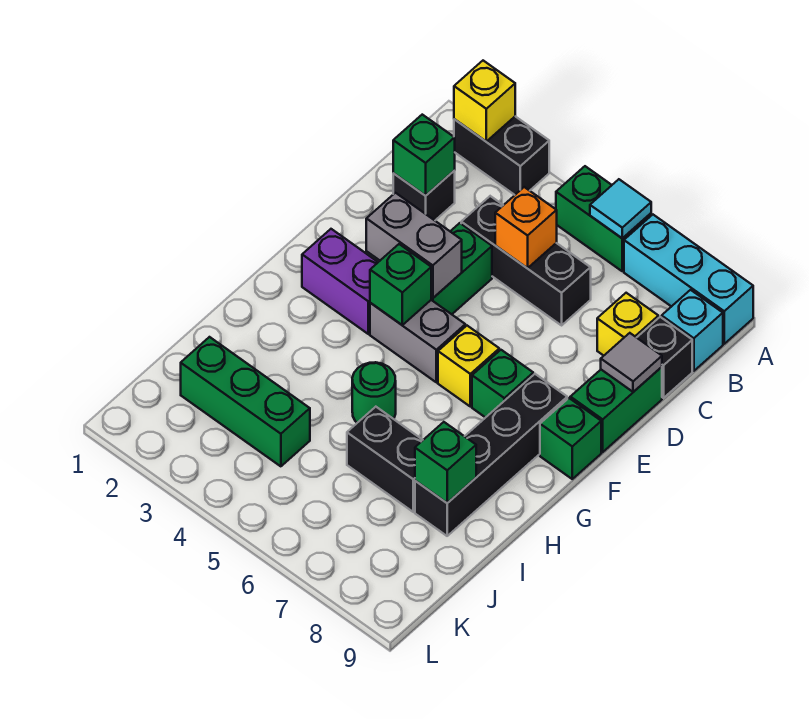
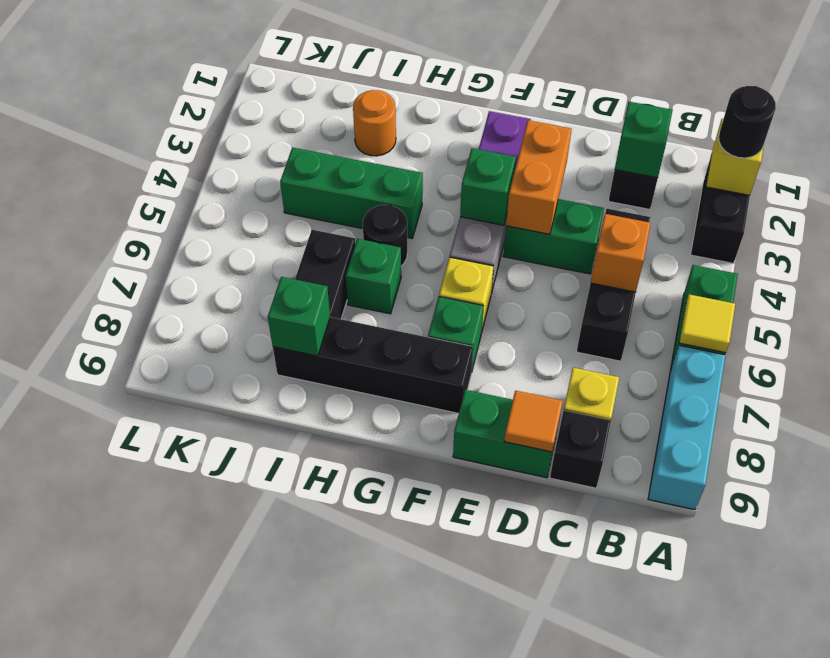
none -> black 1x1 round brick [719,86,776,158]
cyan 1x1 tile [590,179,651,238] -> yellow 1x1 tile [679,294,735,353]
cyan 1x1 brick [662,290,723,371] -> none
grey 1x1 tile [601,333,662,392] -> orange 1x1 tile [504,391,563,452]
grey 1x2 brick [366,193,462,298] -> orange 1x2 brick [506,120,572,234]
green 1x1 brick [540,398,601,479] -> green 1x1 brick moved to [346,239,401,314]
green 1x1 round brick [352,362,396,423] -> black 1x1 round brick [363,205,407,266]
none -> orange 1x1 round brick [353,90,396,156]
green 1x3 brick [181,337,310,466] -> green 1x3 brick turned to [280,147,423,238]

